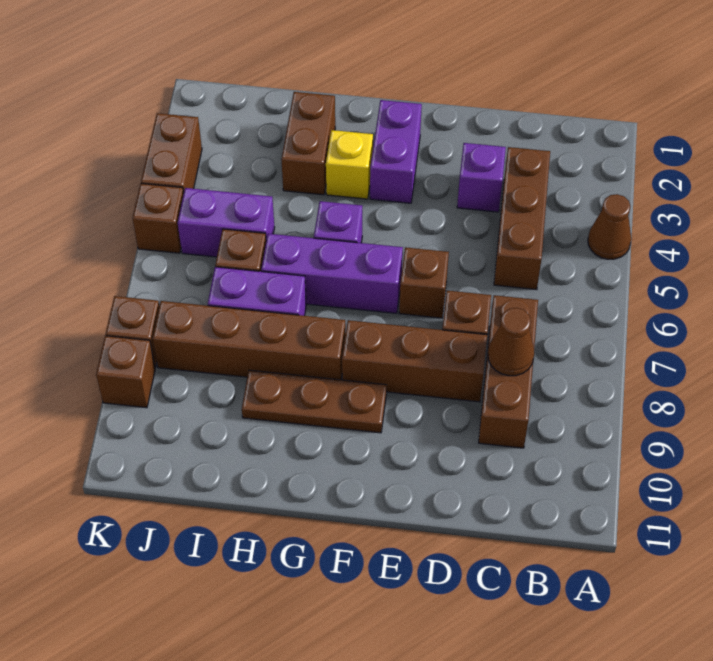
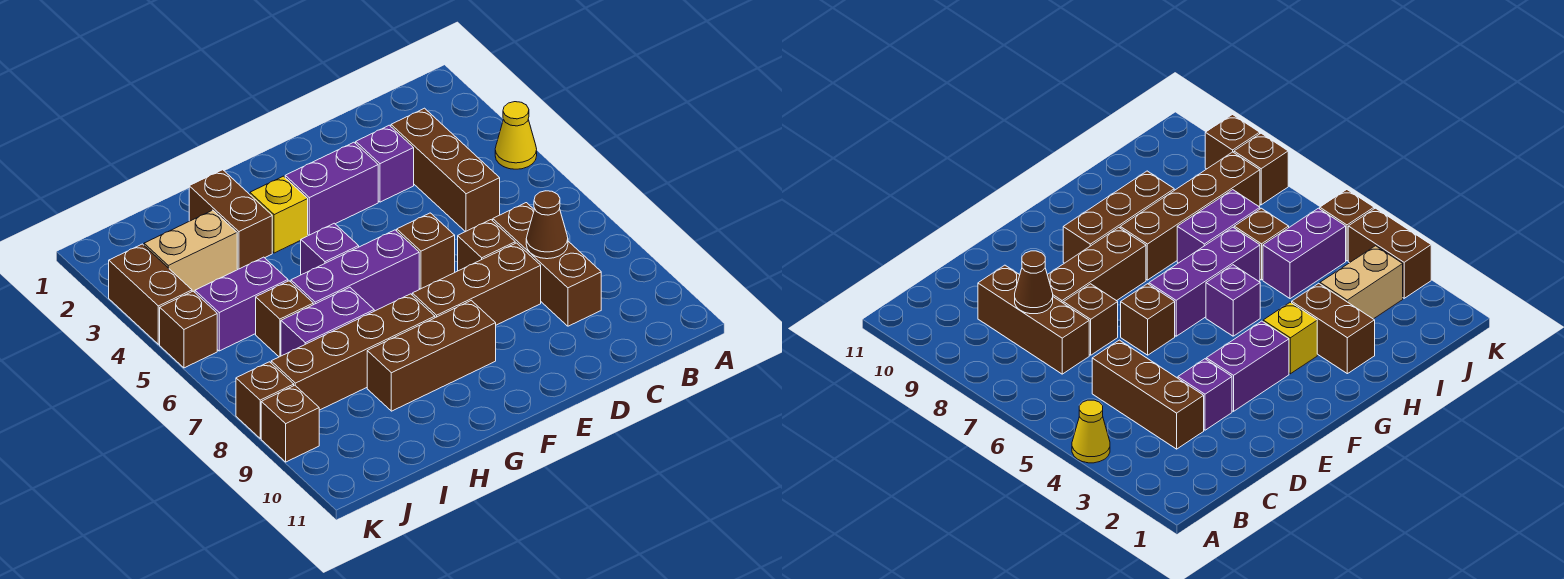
brown 1x1 cone [588,194,631,259] -> yellow 1x1 cone [495,102,537,169]
purple 1x2 brick [370,100,422,203] -> purple 1x2 brick turned to [285,142,378,235]
brown 1x3 plate [242,370,387,433] -> brown 1x3 brick [367,300,496,411]
none -> tan 1x2 brick [144,210,237,291]

